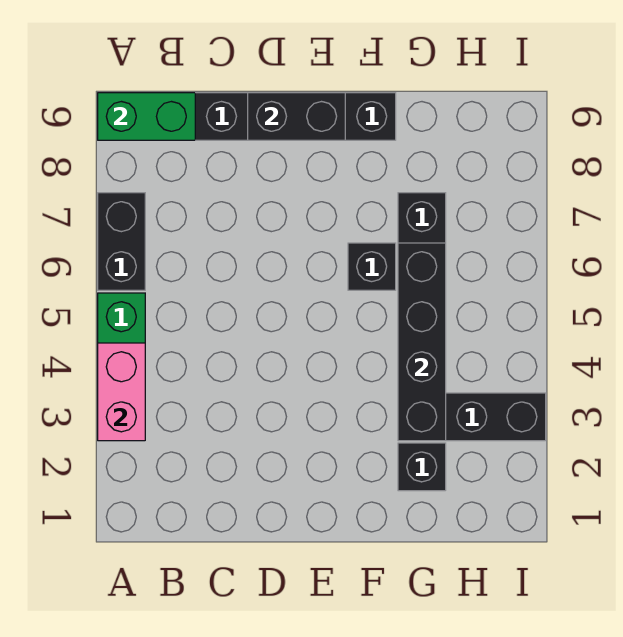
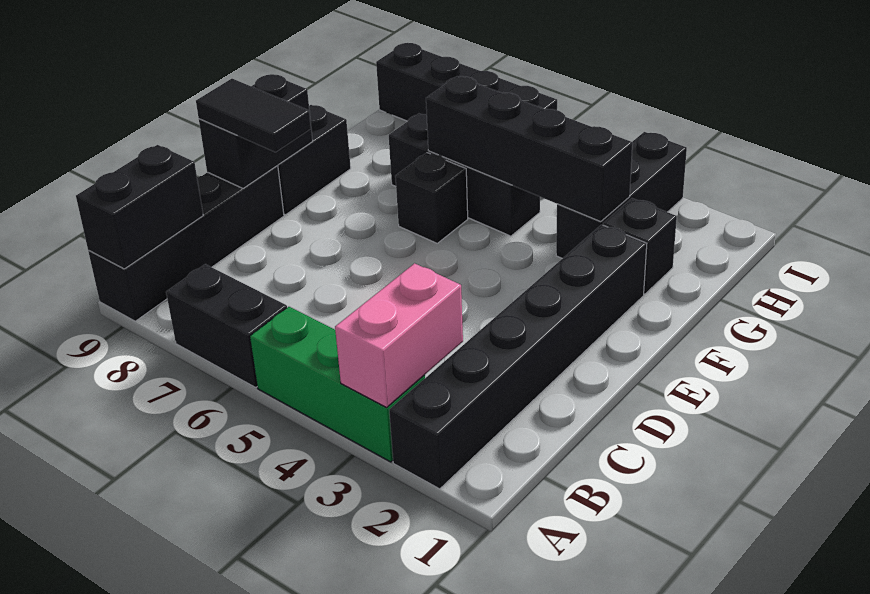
none -> black 1x6 brick [389,225,647,489]
pink 1x2 brick [98,343,145,441] -> pink 1x2 brick turned to [335,263,463,408]
green 1x2 brick [98,93,195,140] -> black 1x2 brick [76,145,203,269]
none -> black 1x2 tile [196,79,311,152]
none -> black 1x4 brick [376,43,557,121]

